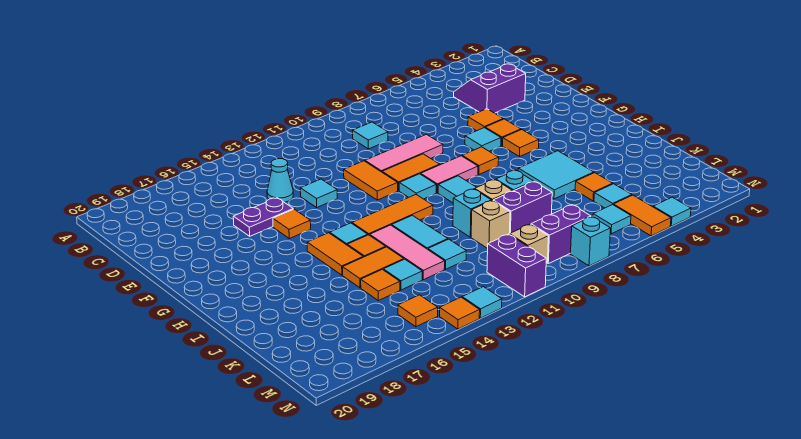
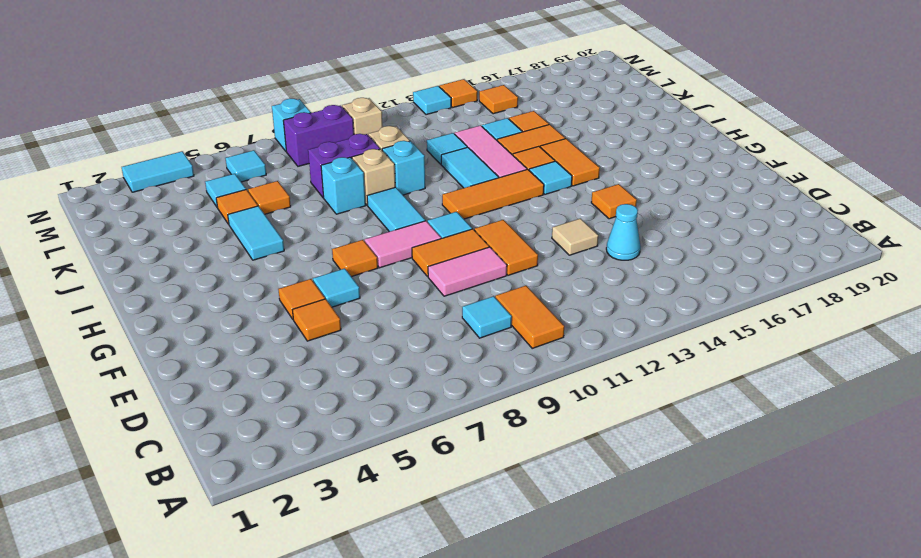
purple 2x2 slope [454,64,526,113] -> none
pink 1x3 tile [365,134,443,172] -> pink 1x2 tile [428,247,507,296]
cyan 1x1 tile [300,179,337,207] -> tan 1x1 tile [552,218,598,255]
purple 1x2 plate [233,198,293,236] -> none
orange 1x1 tile [503,130,539,157] -> orange 1x1 tile moved to [248,181,291,214]
cyan 2x2 tile [518,151,594,199] -> cyan 1x2 tile [228,206,284,260]
orange 1x2 tile [614,195,671,236] -> orange 1x2 tile moved to [495,285,564,348]
purple 1x2 brick [487,234,546,297] -> none
cyan 1x1 tile [653,197,691,226] -> cyan 1x2 tile [122,151,194,192]

